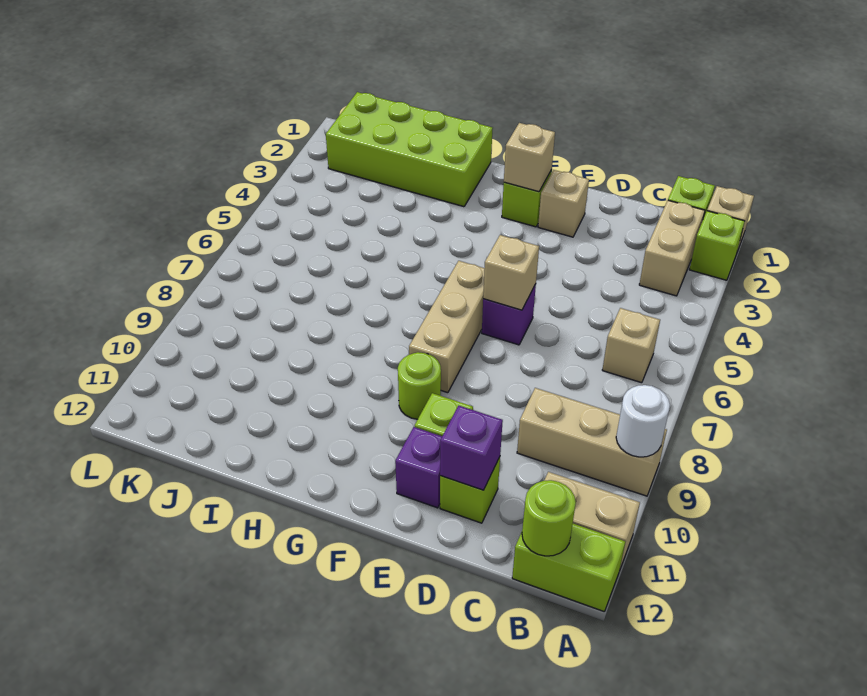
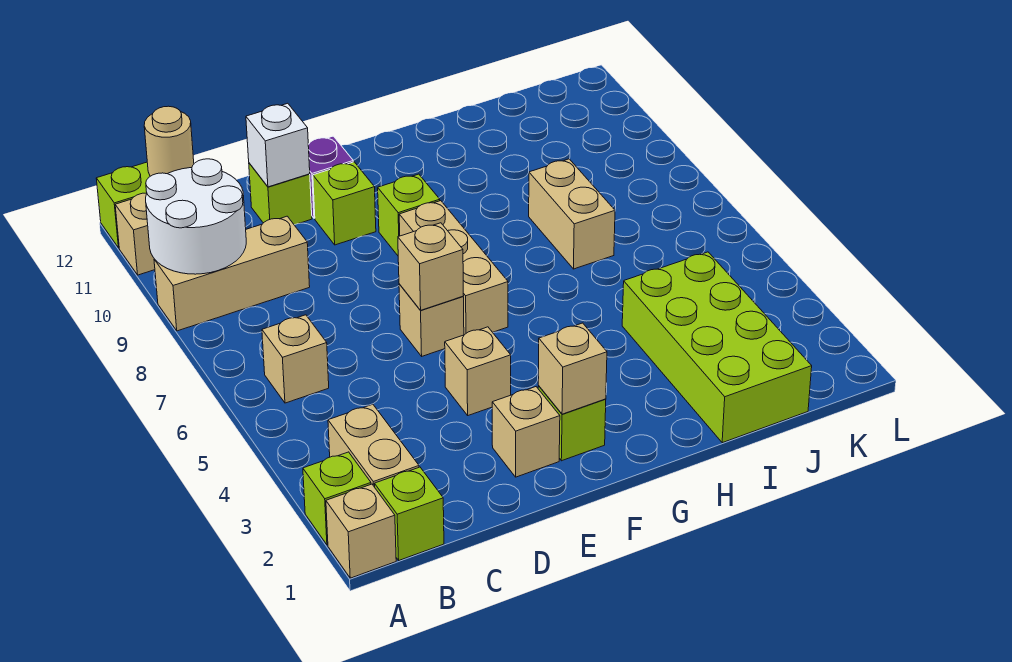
white 1x1 round brick [616,385,670,457] -> white 2x2 round brick [146,159,246,274]
lime 1x1 round brick [522,480,576,556] -> tan 1x1 round brick [144,106,194,176]
purple 1x1 brick [440,406,503,490] -> white 1x1 brick [246,103,310,187]
none -> tan 1x1 brick [445,327,511,415]
purple 1x1 brick [482,284,536,345] -> tan 1x1 brick [399,284,464,356]
lime 1x1 round brick [398,352,441,419] -> lime 1x1 brick [378,174,440,255]
lime 2x4 brick [326,92,493,207] -> lime 2x4 brick turned to [622,252,812,443]
none -> tan 1x2 brick [529,159,615,269]

